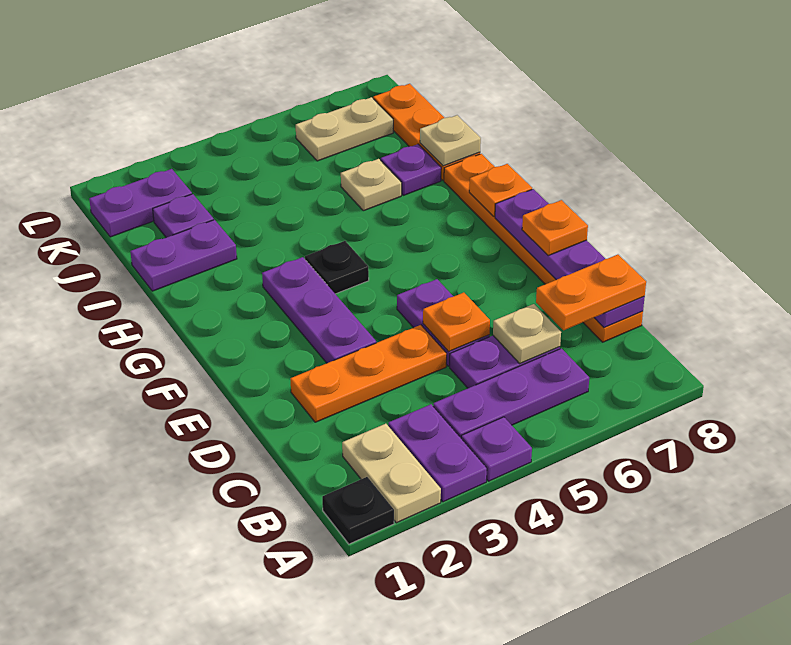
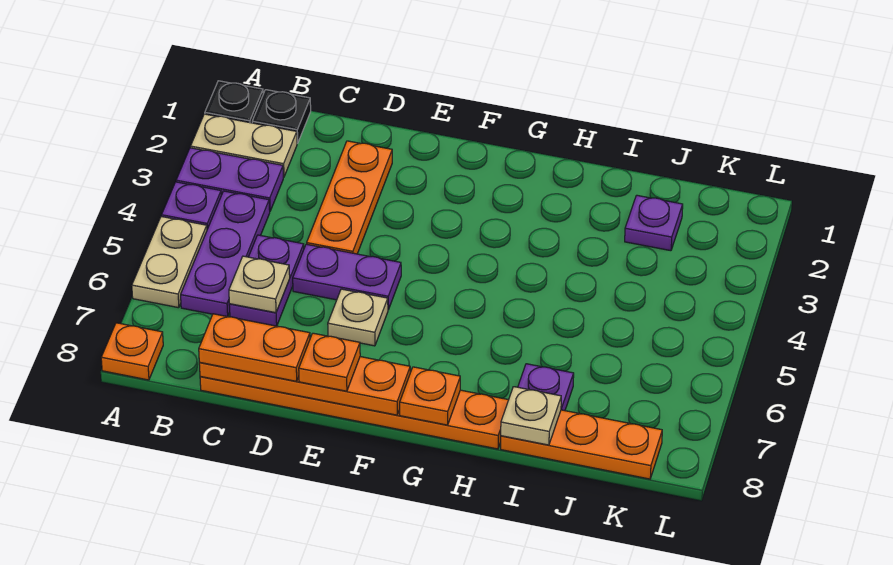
orange 1x2 plate [536,255,646,330] -> orange 1x2 plate turned to [199,314,310,381]
purple 1x4 plate [495,189,645,327] -> orange 1x4 plate [199,357,410,415]
orange 1x1 plate [423,293,490,352] -> orange 1x1 plate moved to [101,323,163,380]
purple 1x3 plate [262,257,376,363] -> none
black 1x1 plate [305,241,369,294] -> black 1x1 plate moved to [252,90,311,143]
purple 1x2 plate [130,220,237,291] -> none
tan 1x1 plate [341,159,402,211] -> tan 1x1 plate moved to [328,289,388,346]
purple 1x2 plate [89,169,192,237] -> none
tan 1x2 plate [296,97,393,161] -> tan 1x2 plate moved to [132,216,207,308]

